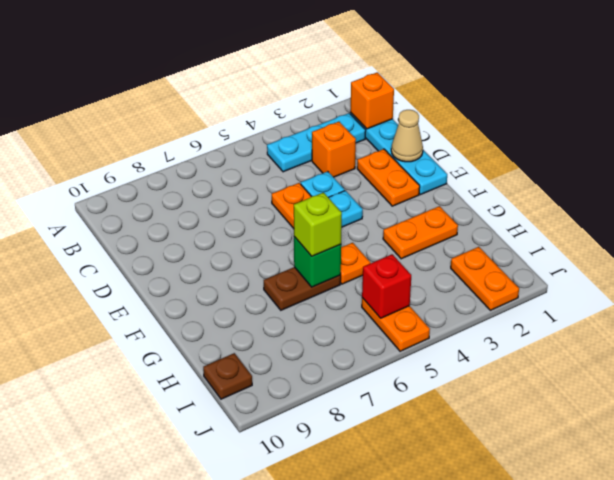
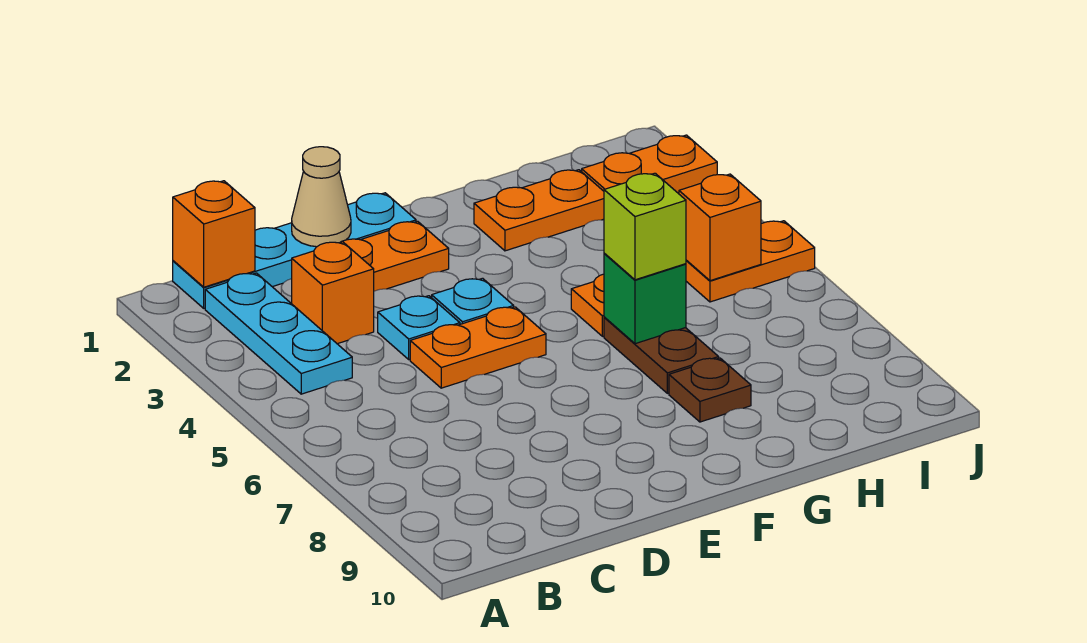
orange 1x2 plate [383,206,458,259] -> orange 1x2 plate turned to [474,170,604,251]
red 1x1 brick [362,254,411,318] -> orange 1x1 brick [679,174,761,281]
brown 1x1 plate [203,353,252,399] -> brown 1x1 plate moved to [669,358,751,422]

